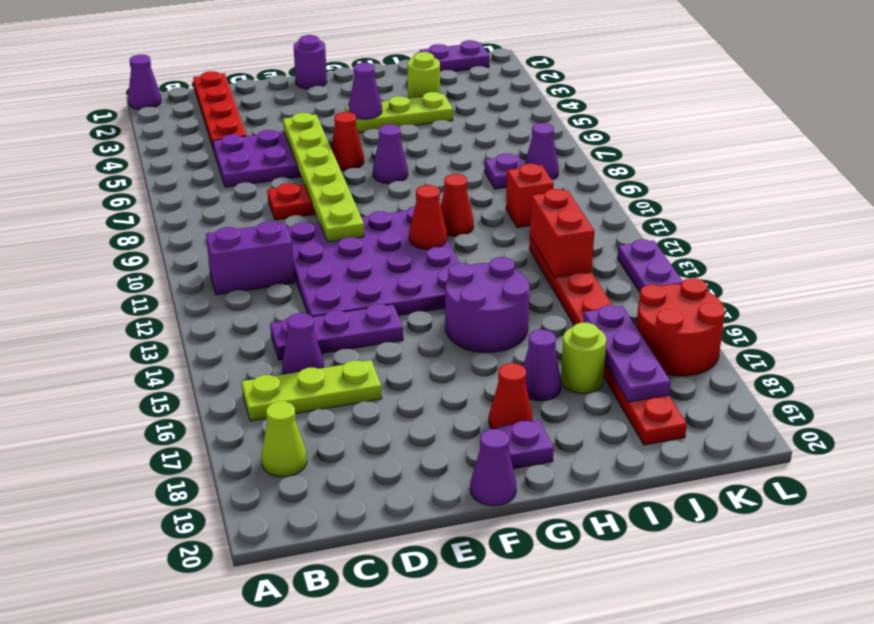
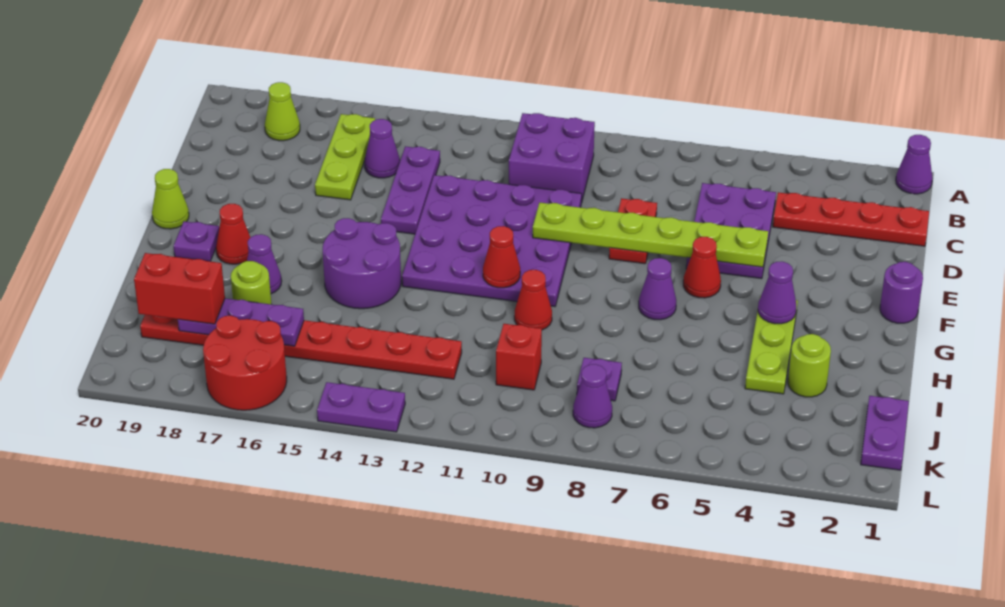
purple 1x2 brick [206,221,295,295] -> purple 2x2 brick [509,113,595,203]
purple 1x1 cone [470,429,517,506] -> lime 1x1 cone [152,169,189,229]
red 1x2 brick [530,189,594,277] -> red 1x2 brick moved to [134,253,225,324]

